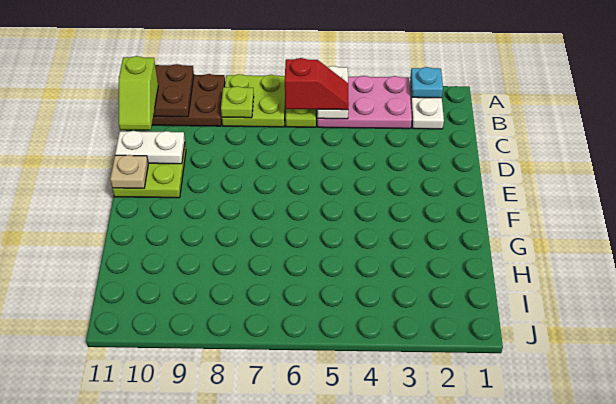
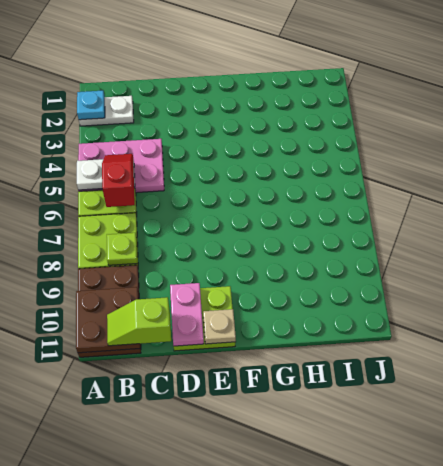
pink 2x3 plate [317,76,412,129] -> pink 2x3 plate turned to [78,139,164,193]
lime 1x2 slope [119,56,158,130] -> lime 1x2 slope turned to [107,297,171,346]
white 1x2 plate [115,131,185,164] -> pink 1x2 plate [170,283,204,346]

